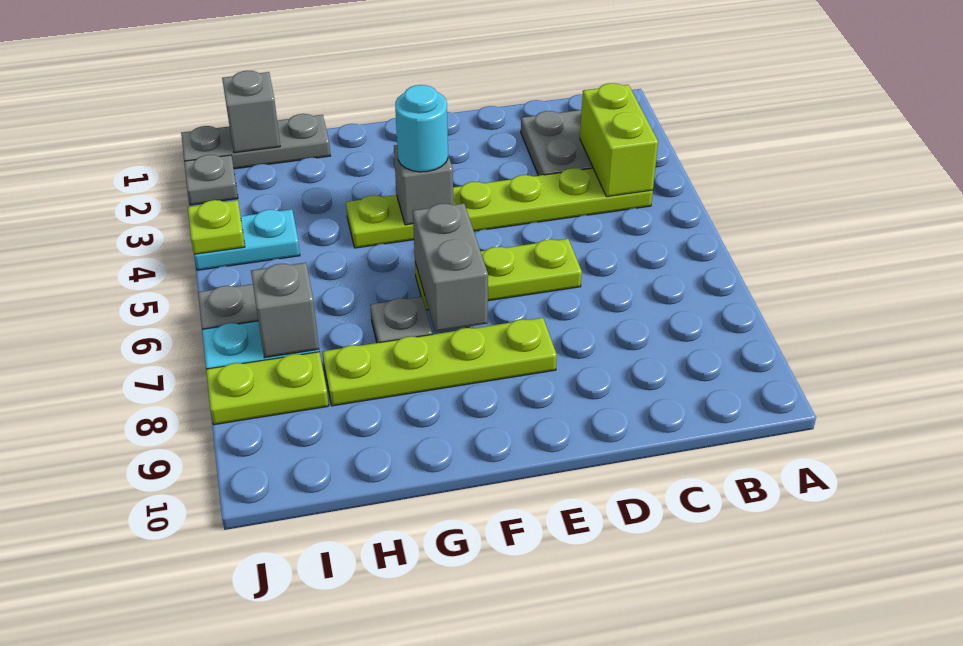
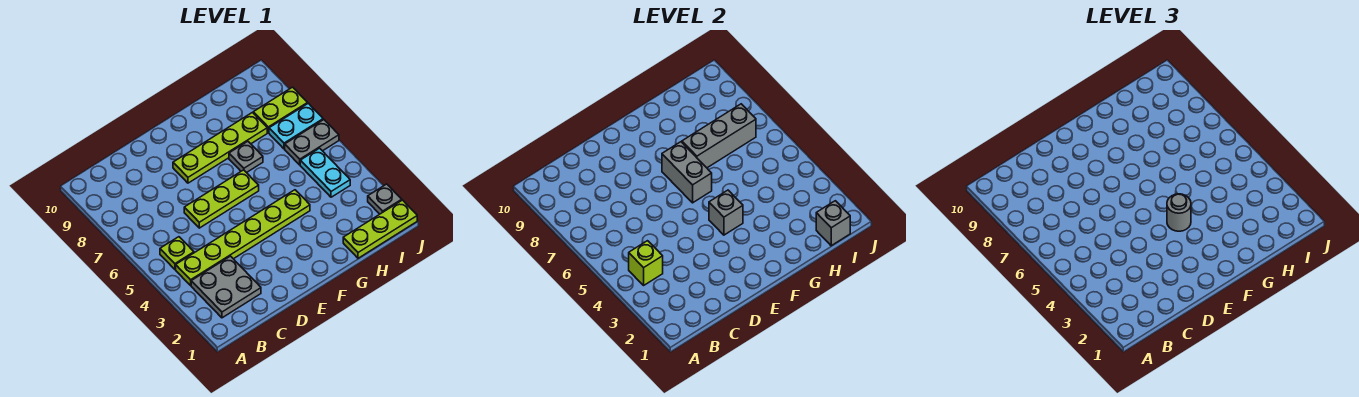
lime 1x2 brick [580,83,658,197] -> lime 1x1 brick [629,241,663,285]
cyan 1x1 round brick [395,85,448,172] -> grey 1x1 round brick [1167,194,1191,231]
grey 1x3 plate [181,114,330,169] -> lime 1x3 plate [343,200,417,258]
cyan 1x2 plate [194,209,300,270] -> cyan 1x2 plate turned to [300,148,350,197]
grey 1x1 brick [251,263,319,358] -> grey 1x3 brick [682,104,756,168]
lime 1x1 plate [188,200,245,254] -> lime 1x1 plate moved to [160,237,194,269]

